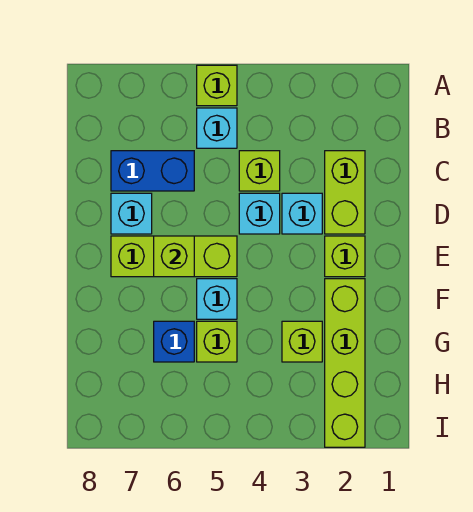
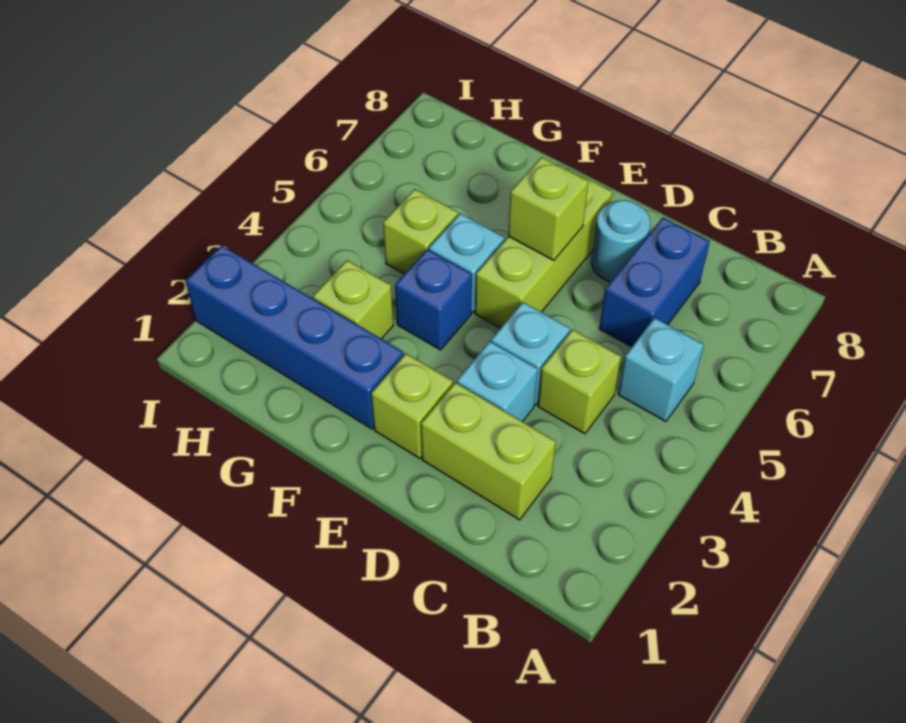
lime 1x1 brick [197,65,237,106] -> none
cyan 1x1 brick [111,193,152,234] -> cyan 1x1 round brick [591,200,650,282]
lime 1x4 brick [325,279,365,447] -> blue 1x4 brick [186,245,404,429]
blue 1x1 brick [154,321,194,362] -> blue 1x1 brick moved to [395,249,472,350]

